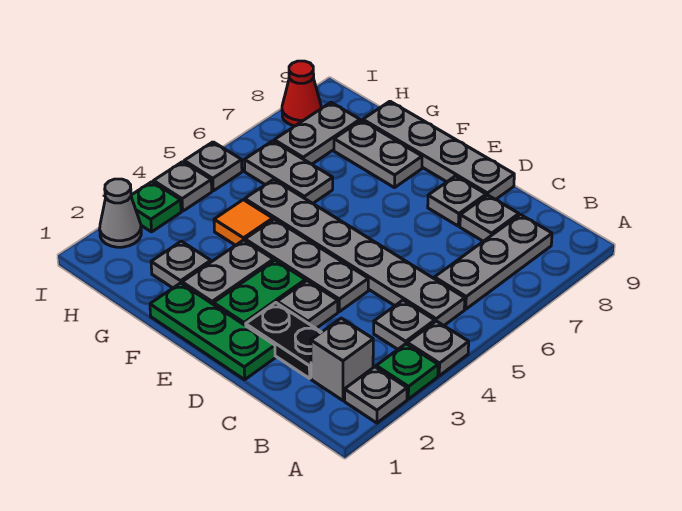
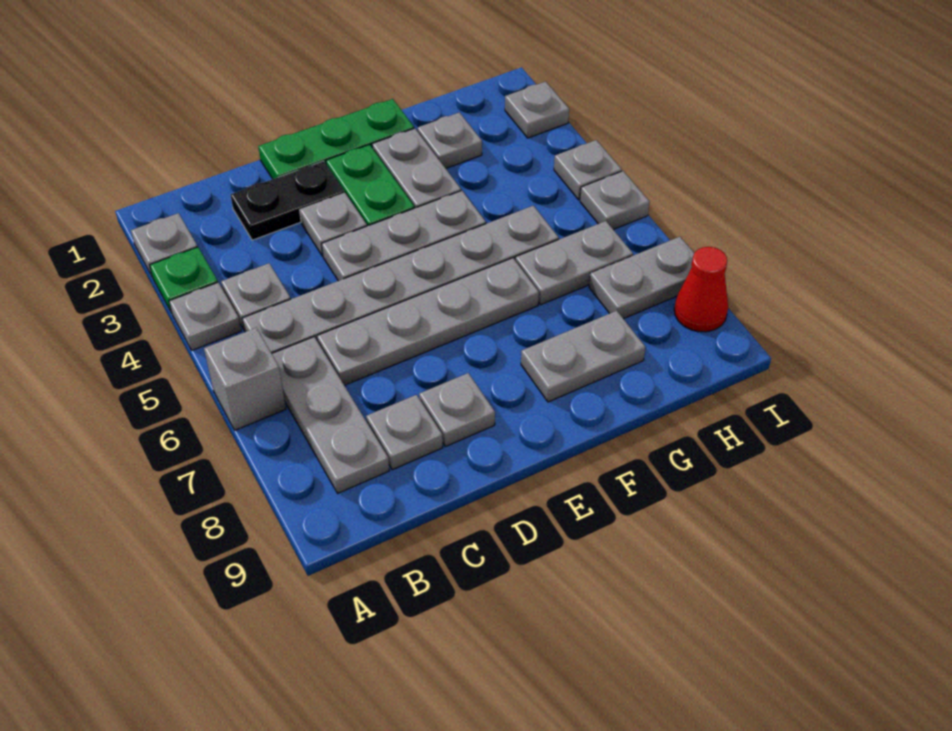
grey 1x1 brick [311,318,373,400] -> grey 1x1 brick moved to [204,328,286,430]
grey 1x4 plate [363,101,514,200] -> grey 1x4 plate moved to [317,258,539,385]
orange 1x1 tile [214,200,273,245] -> none
grey 1x2 plate [274,102,360,164] -> grey 1x2 plate turned to [589,237,694,319]
grey 1x1 cone [100,179,141,247] -> grey 1x1 plate [505,81,569,138]
green 1x1 plate [131,182,181,232] -> none

